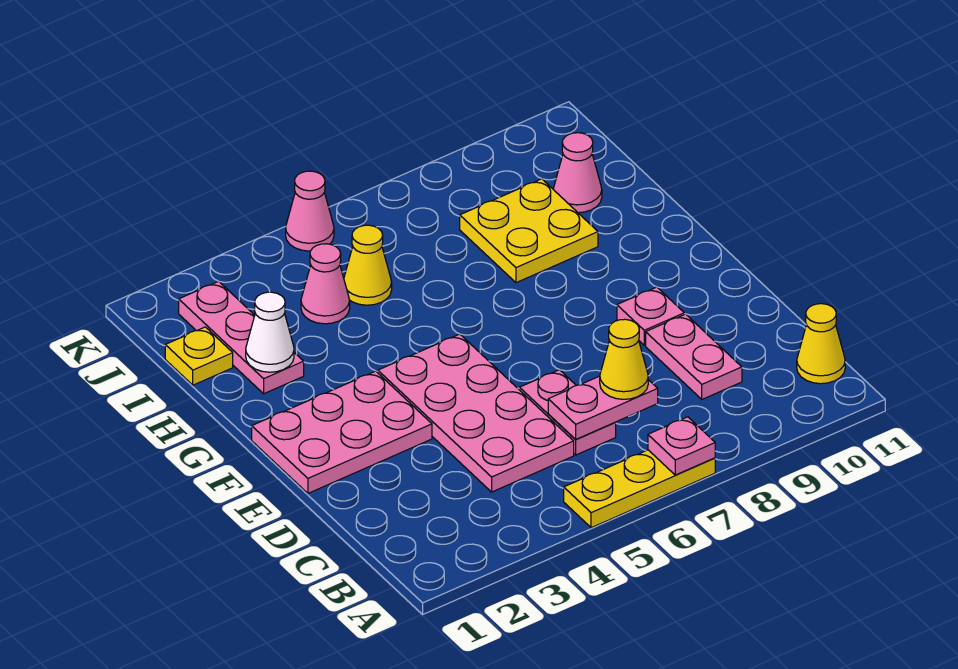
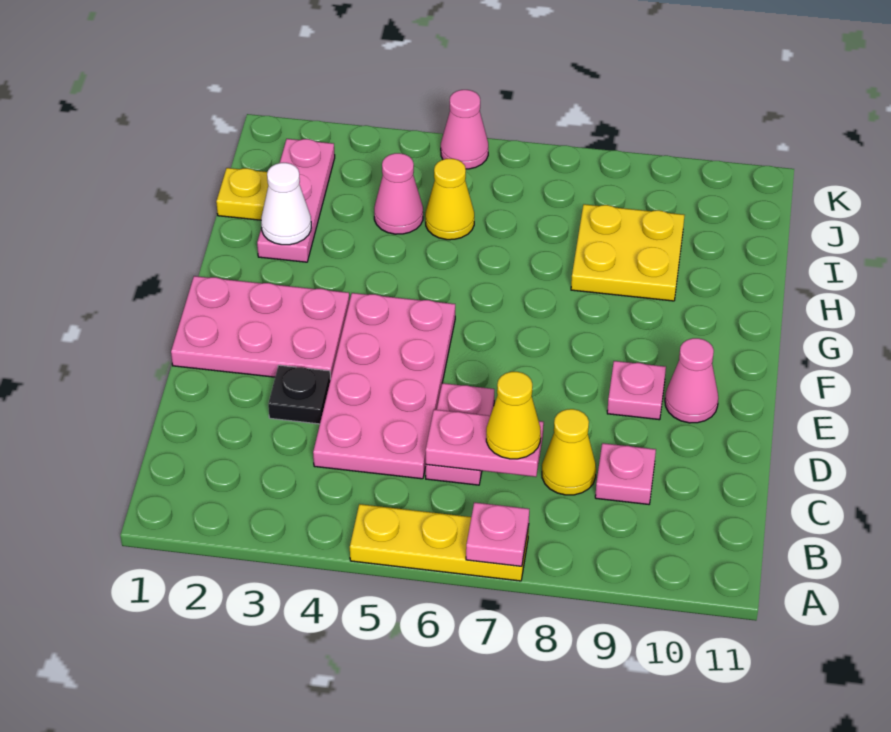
yellow 1x1 cone [797,304,845,384] -> yellow 1x1 cone moved to [542,409,596,495]
pink 1x2 plate [646,314,742,399] -> pink 1x1 plate [595,443,656,504]
none -> black 1x1 plate [268,365,331,424]
pink 1x1 cone [553,133,602,213] -> pink 1x1 cone moved to [665,338,718,423]

